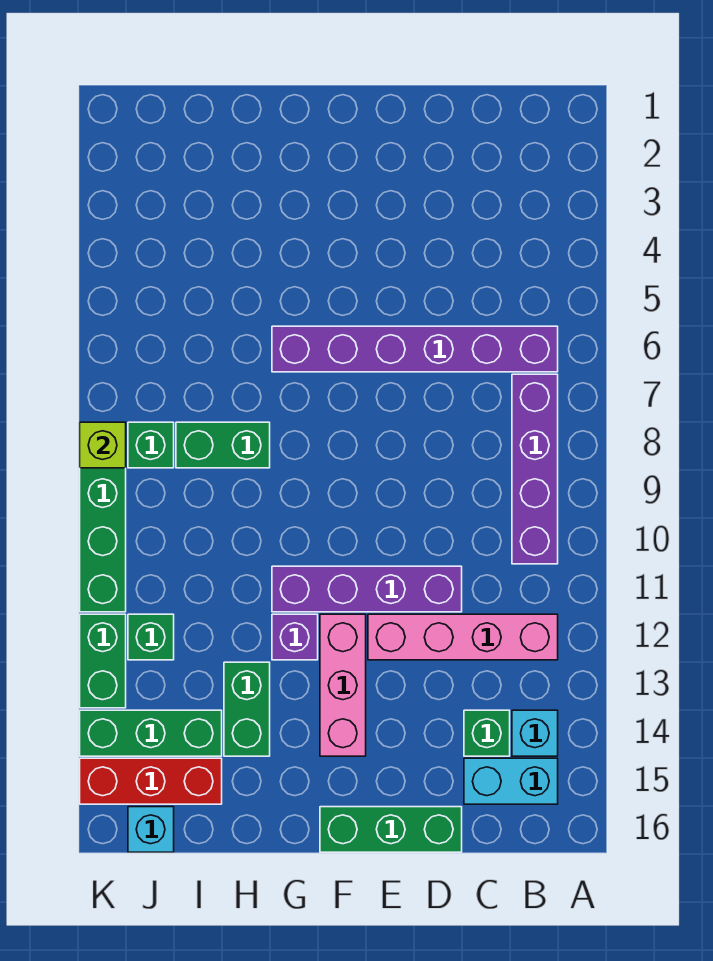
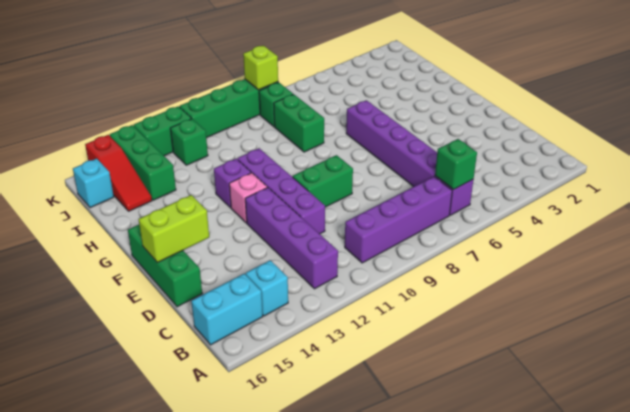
pink 1x4 brick [368,614,558,660] -> purple 1x4 brick [245,187,338,289]
cyan 1x2 brick [464,758,558,804] -> cyan 1x2 brick turned to [191,274,263,345]
green 1x1 brick [464,710,510,756] -> green 1x1 brick moved to [435,139,477,189]
none -> lime 1x2 brick [138,195,209,262]
pink 1x3 brick [320,614,366,756] -> pink 1x1 brick [229,173,267,223]
green 1x2 brick [224,662,270,756] -> green 1x2 brick moved to [293,155,353,207]
red 1x3 brick [80,758,222,804] -> red 1x3 slope [85,135,152,211]

